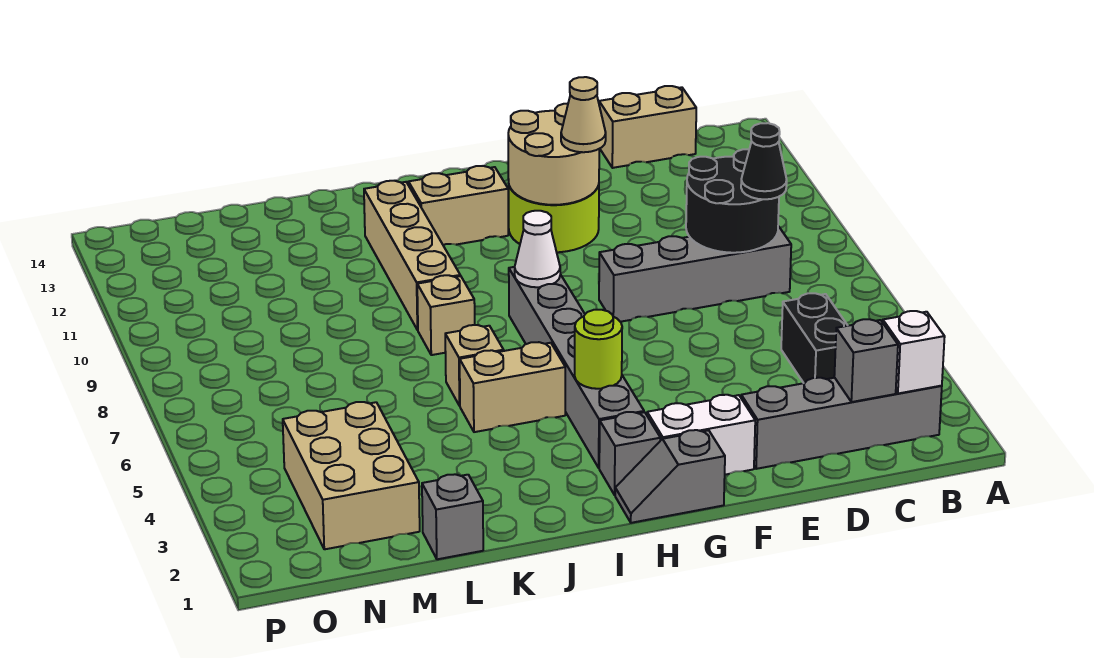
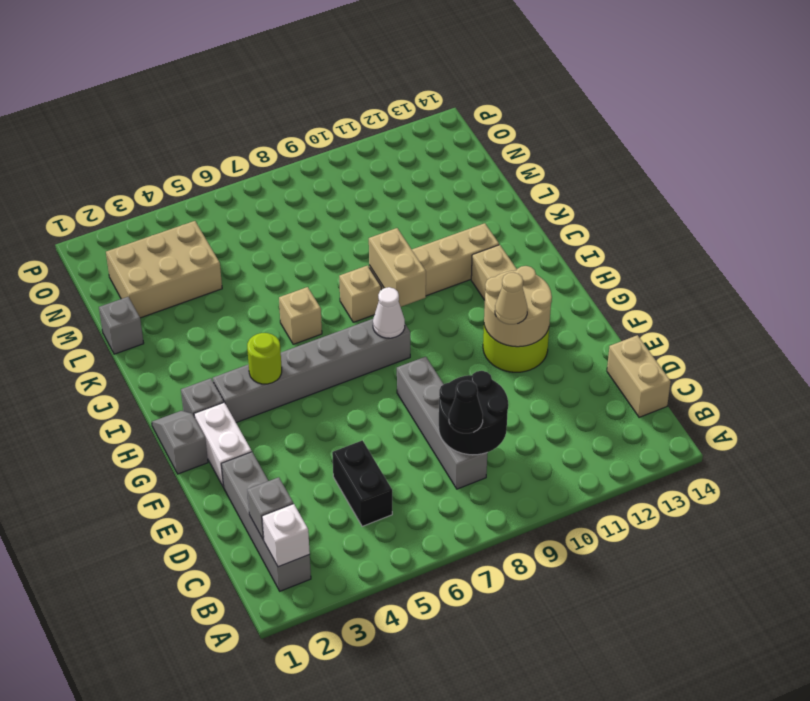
black 1x2 brick [781,293,848,383] -> black 1x2 brick turned to [332,440,392,526]
tan 1x2 brick [460,342,565,432] -> tan 1x2 brick moved to [369,228,426,307]

